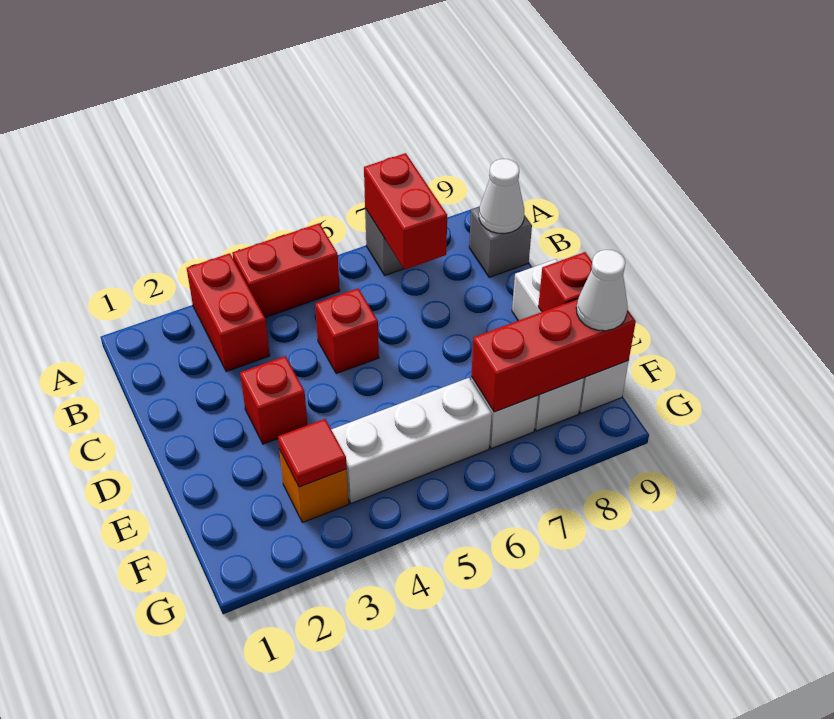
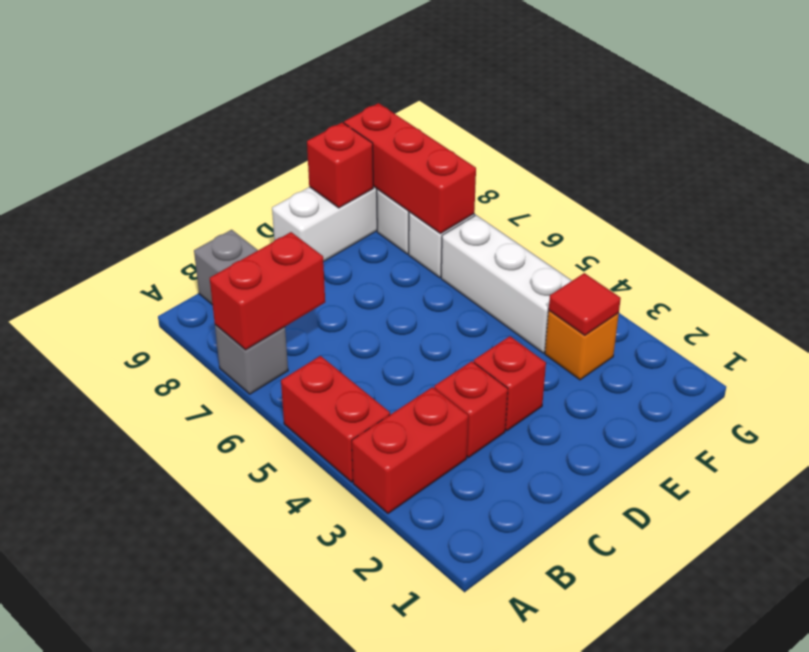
white 1x1 cone [479,159,524,233] -> none
red 1x1 brick [315,289,379,374] -> red 1x1 brick moved to [434,361,508,457]
white 1x1 cone [576,250,628,331] -> none

